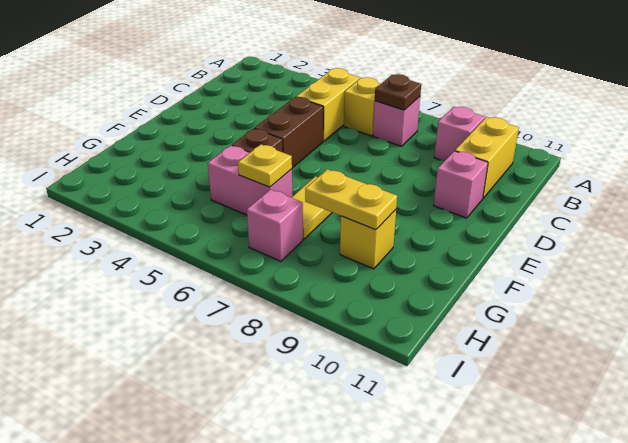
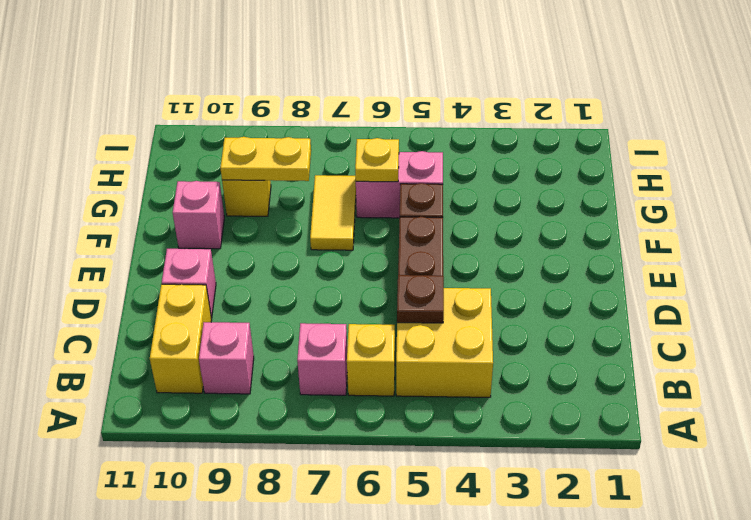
yellow 1x2 brick [296,68,360,141] -> yellow 2x2 brick [396,288,493,397]
brown 1x1 plate [375,74,421,110] -> brown 1x1 plate moved to [397,275,444,323]
pink 1x1 brick [247,189,303,261] -> pink 1x1 brick moved to [173,181,224,249]

